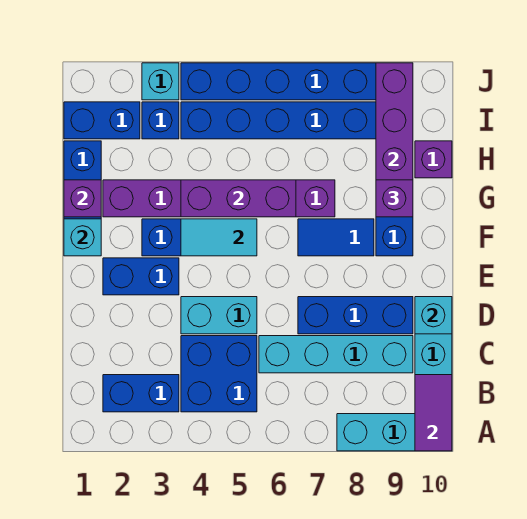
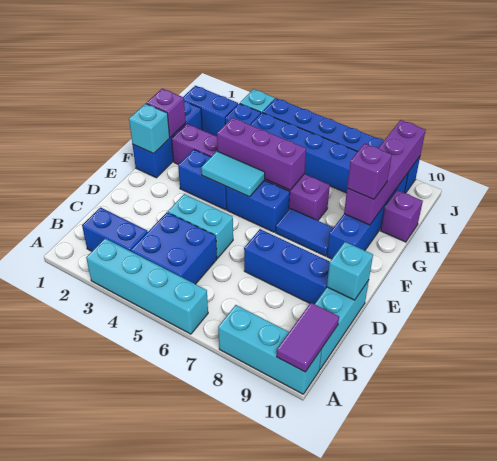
cyan 1x4 brick [259,336,413,373] -> cyan 1x4 brick moved to [86,239,208,334]
blue 1x2 brick [103,258,179,295] -> blue 1x2 brick moved to [226,180,290,232]

